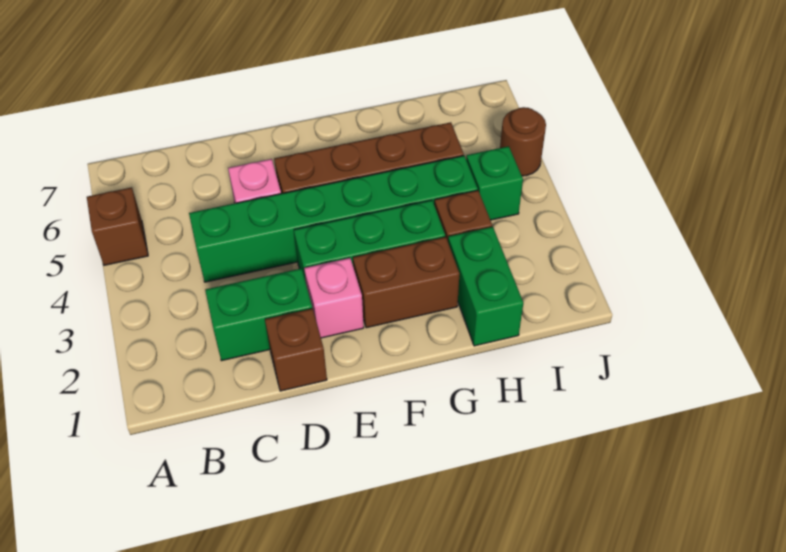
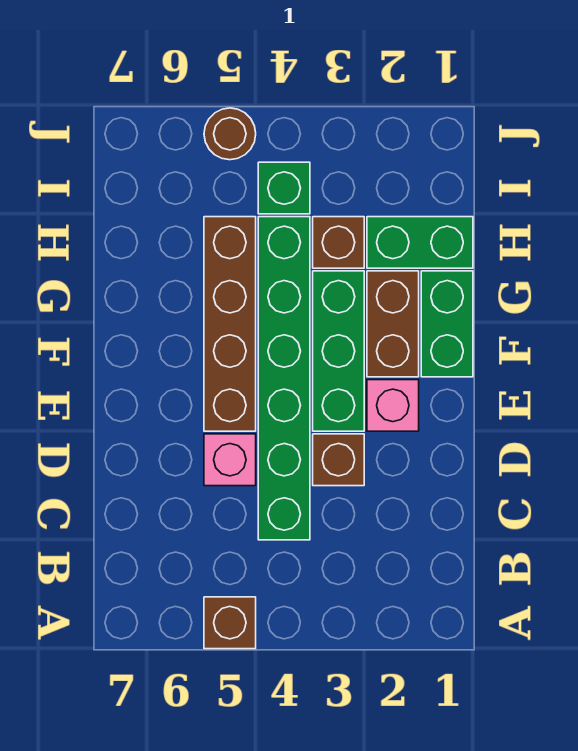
green 1x2 brick [205,268,312,361] -> green 1x2 brick moved to [421,271,473,377]
brown 1x1 brick [265,308,327,391] -> brown 1x1 brick moved to [313,434,364,486]

